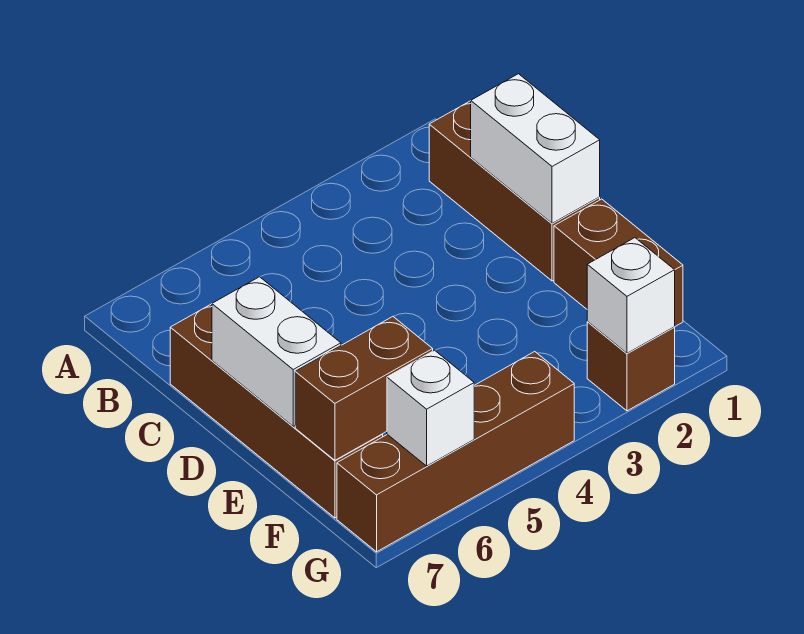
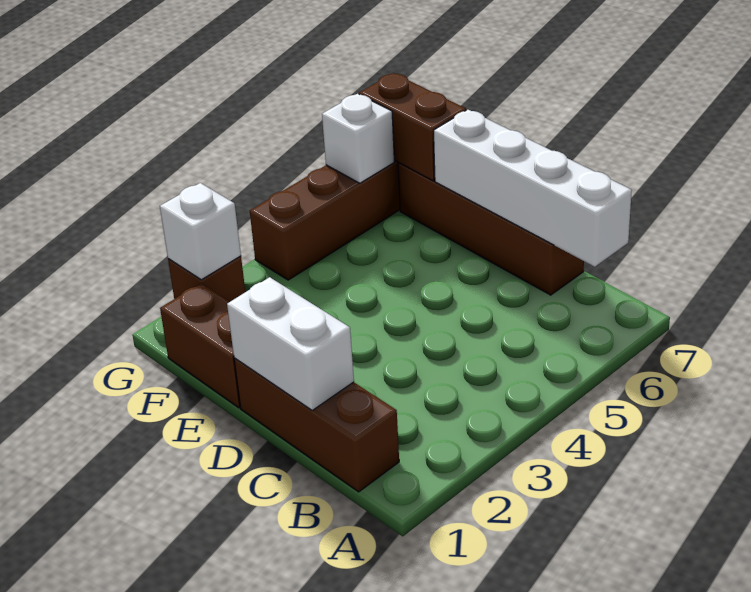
white 1x2 brick [212,277,341,426] -> white 1x4 brick [434,110,632,267]
brown 1x2 brick [295,317,433,460] -> brown 1x2 brick turned to [359,73,466,181]

